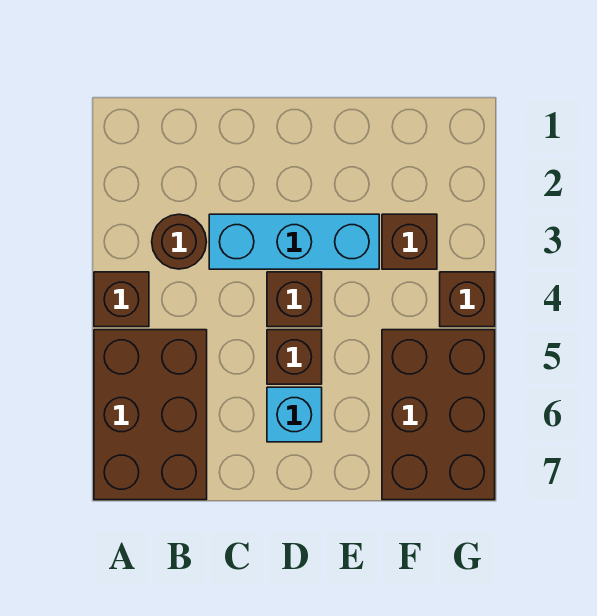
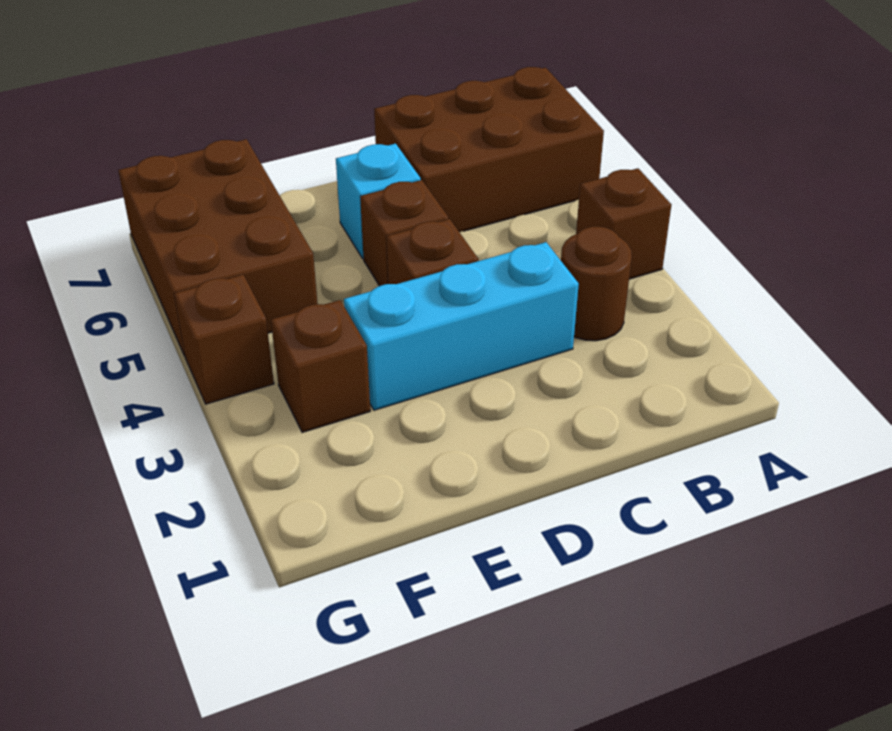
brown 2x3 brick [94,330,207,500] -> brown 2x3 brick turned to [374,67,604,232]

